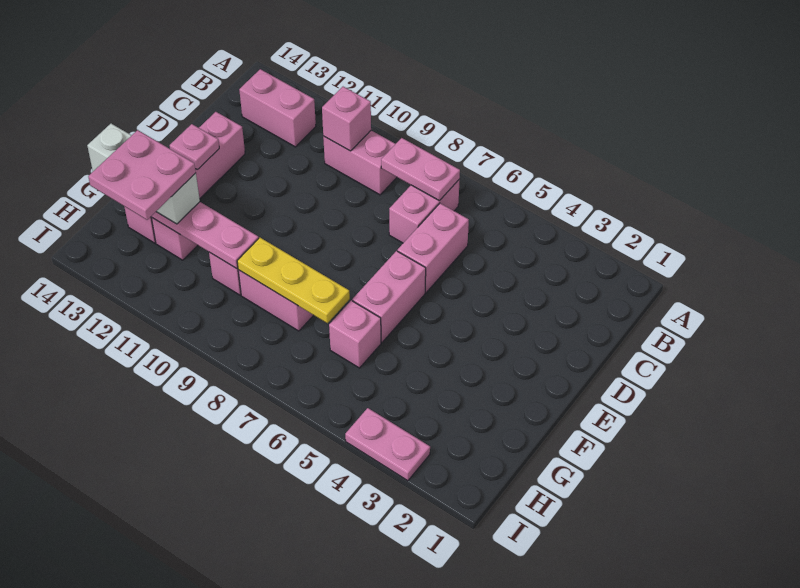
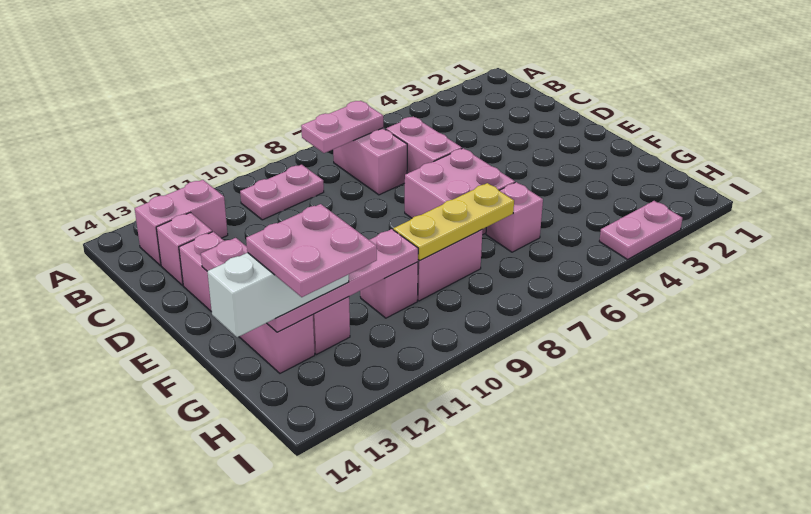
pink 1x2 brick [323,131,397,195] -> pink 1x2 plate [240,165,324,220]
pink 1x1 brick [322,87,371,151] -> pink 1x1 brick moved to [156,213,212,285]
pink 1x2 brick [352,251,426,342] -> pink 2x2 brick [405,148,515,235]

